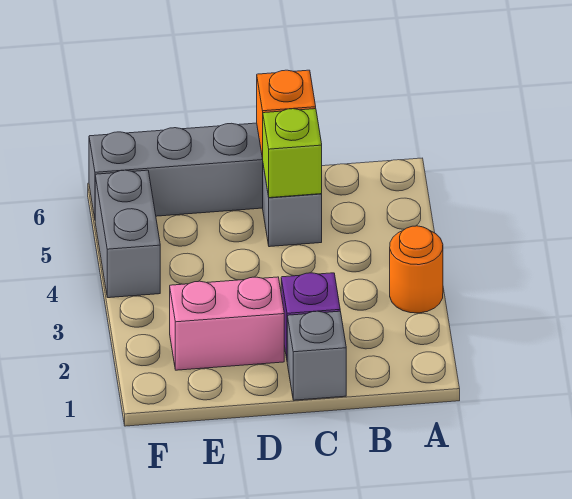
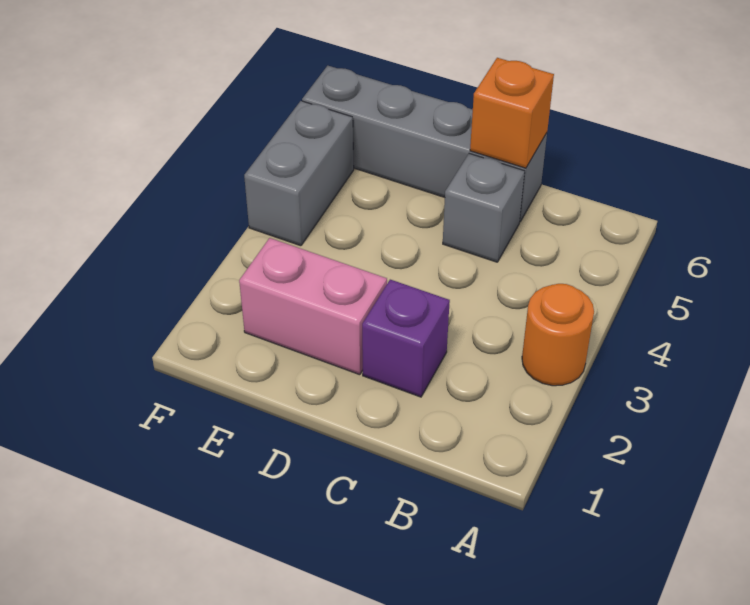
grey 1x1 brick [287,311,346,400] -> none
lime 1x1 brick [263,109,322,198] -> none

